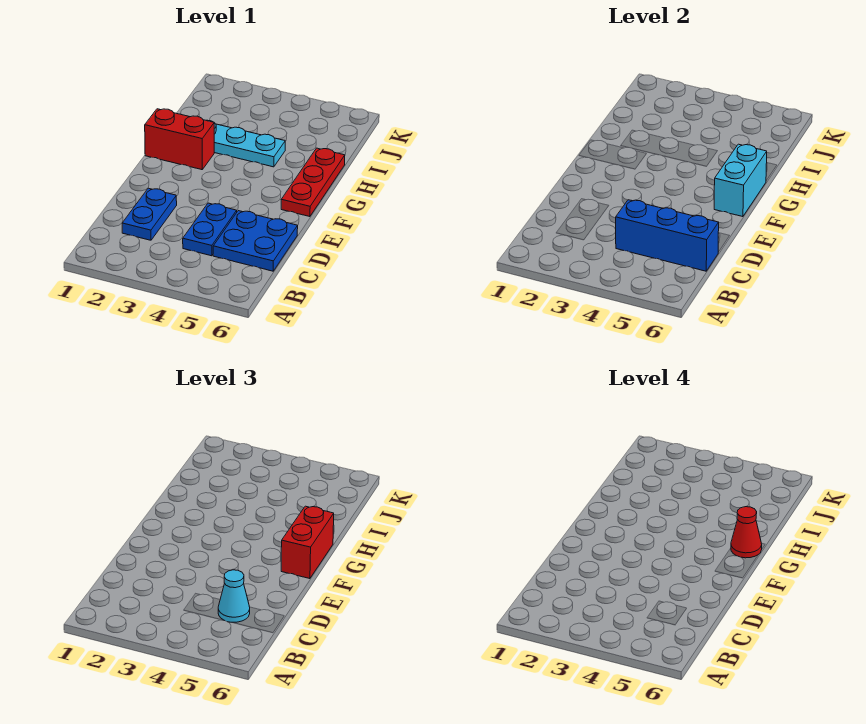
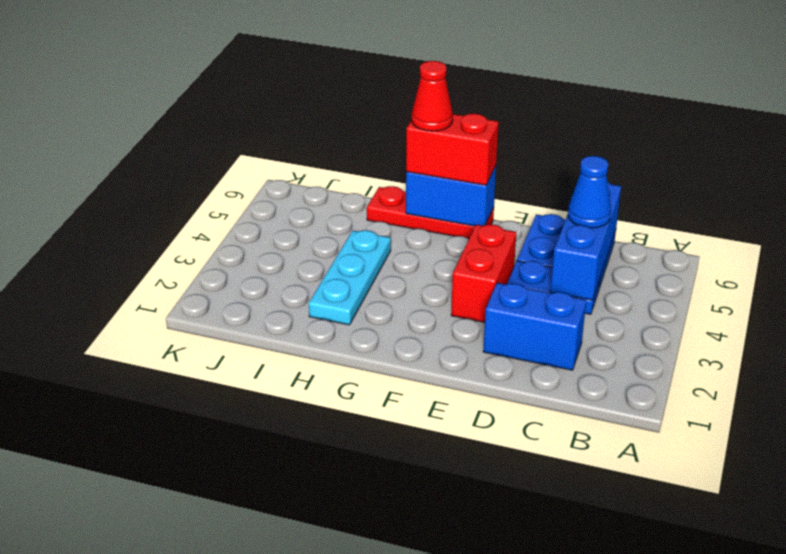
blue 1x2 plate [122,188,177,240] -> blue 1x2 brick [483,283,586,370]
cyan 1x1 cone [218,570,250,622] -> blue 1x1 cone [568,156,611,228]
cyan 1x2 brick [714,144,767,217] -> blue 1x2 brick [406,166,496,226]
red 1x2 brick [145,109,214,170] -> red 1x2 brick moved to [451,224,516,322]

